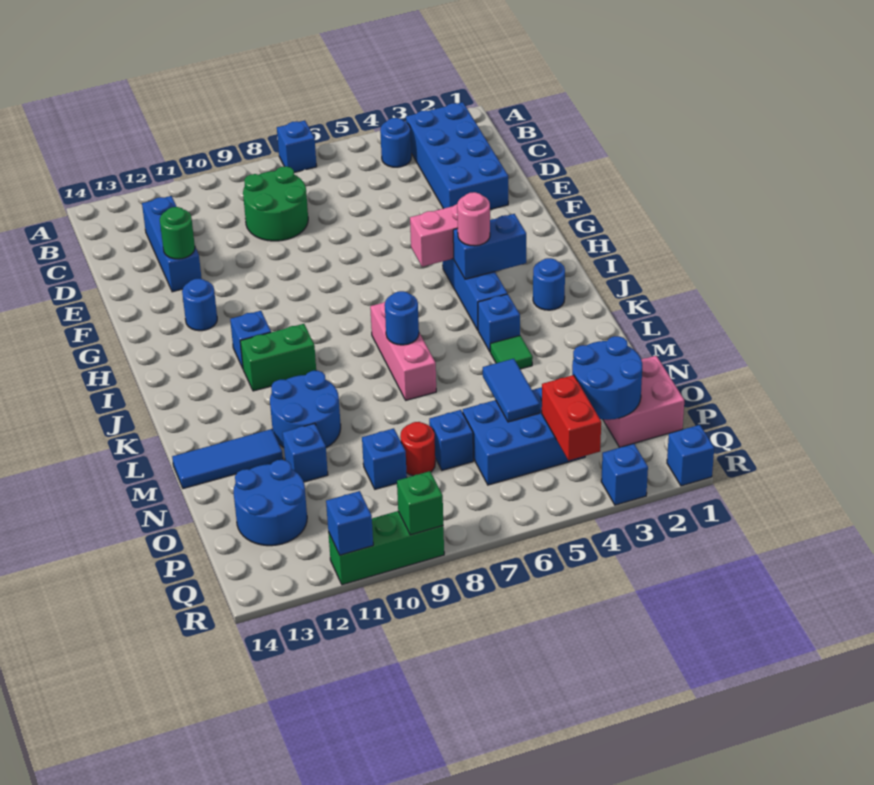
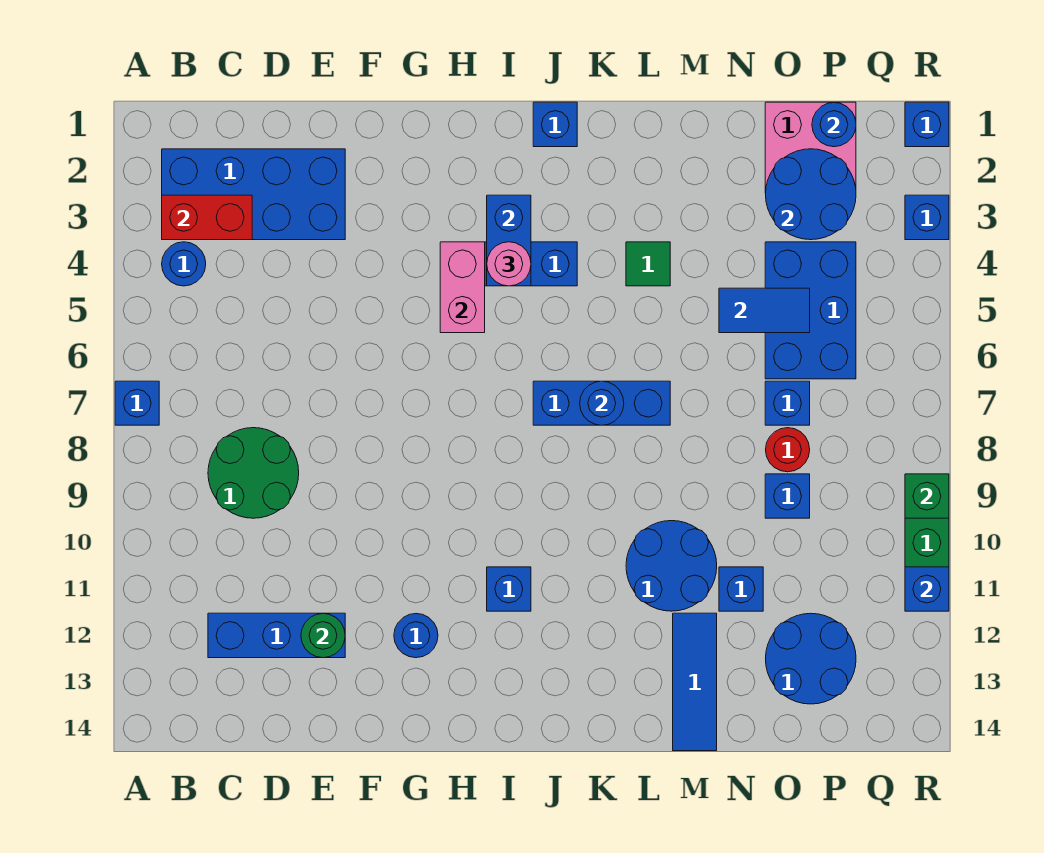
blue 1x1 round brick [533,258,565,310] -> blue 1x1 round brick moved to [812,103,856,147]
pink 1x3 brick [370,302,436,400] -> blue 1x3 brick [533,381,670,425]
green 1x2 brick [240,324,316,391] -> none
blue 1x1 brick [478,294,520,351] -> blue 1x1 brick moved to [533,102,577,147]
red 1x2 brick [542,375,601,461] -> red 1x2 brick moved to [162,195,252,240]

